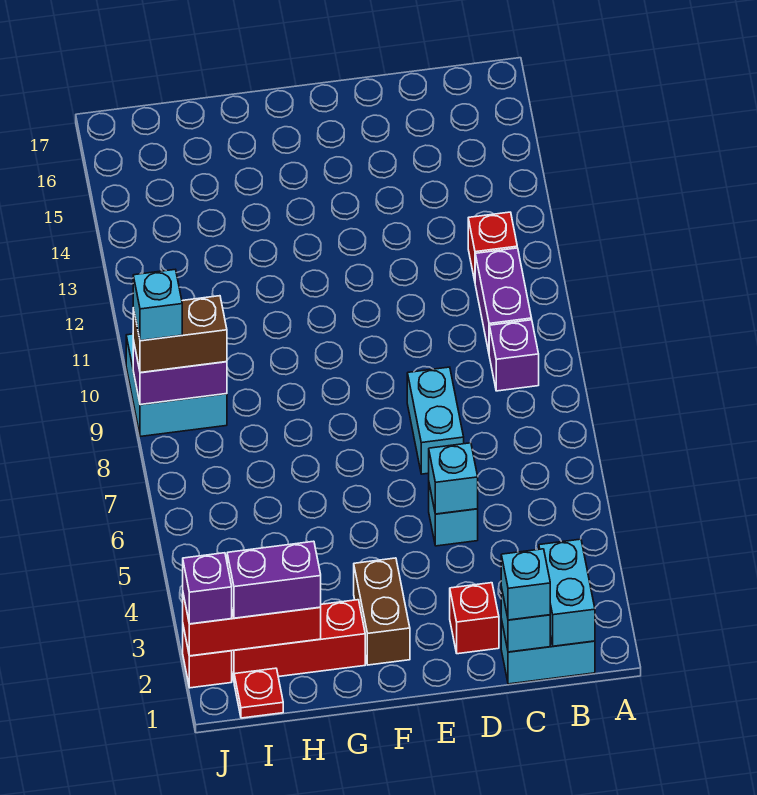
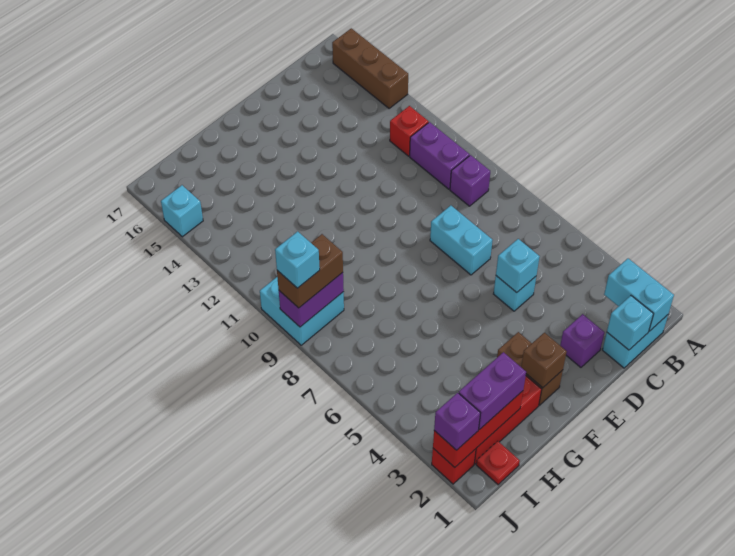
none -> brown 1x3 brick [332,28,408,109]
cyan 1x1 brick [501,549,550,620] -> cyan 1x1 brick moved to [161,185,203,237]
red 1x1 brick [450,583,499,654] -> purple 1x1 brick [560,314,604,367]
none -> brown 1x1 brick [521,333,567,388]

